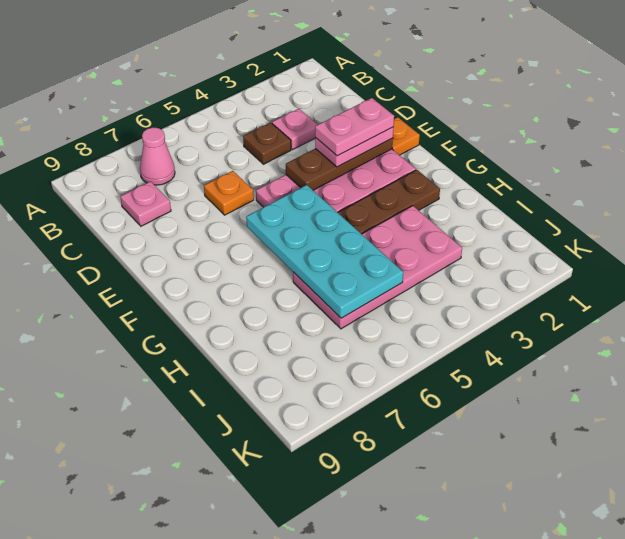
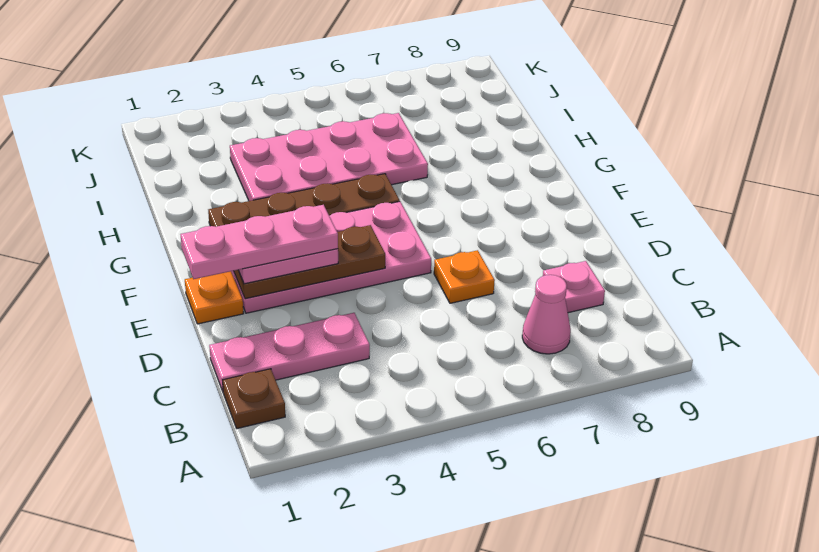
pink 1x1 plate [272,109,318,150] -> pink 1x3 plate [209,313,370,391]
brown 1x1 plate [243,122,291,164] -> brown 1x1 plate moved to [223,369,285,429]
pink 1x2 plate [315,98,394,156] -> pink 1x3 plate [181,205,338,279]
cyan 2x4 plate [246,185,403,318] -> none

